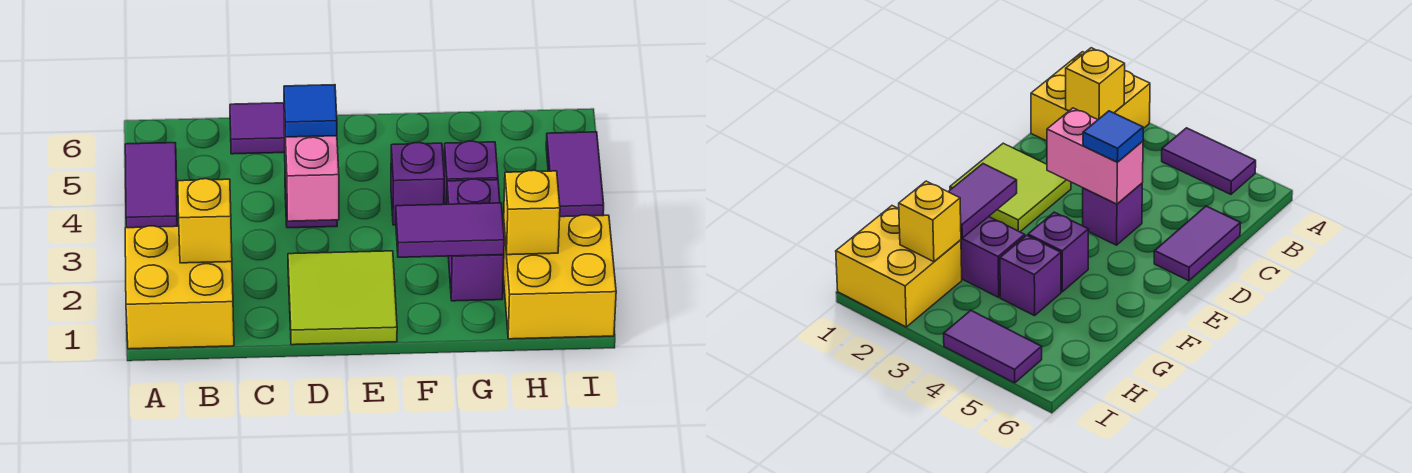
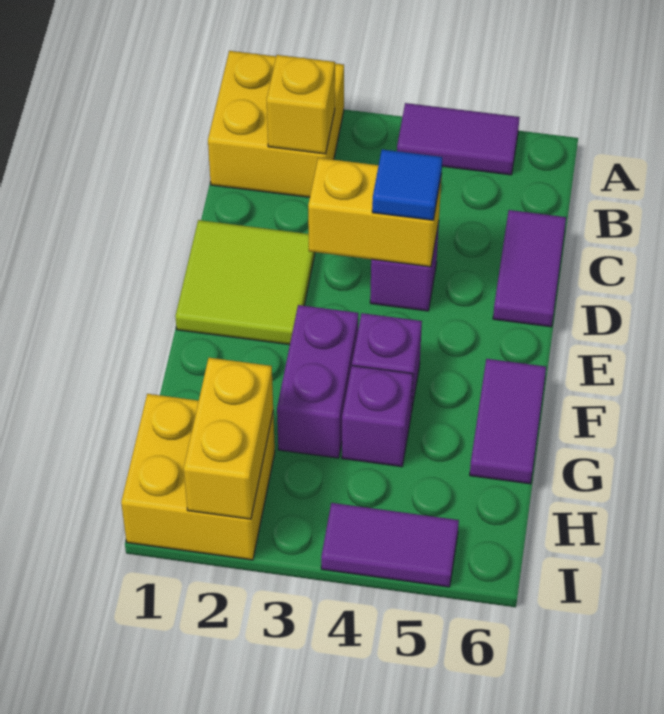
pink 1x2 brick [284,113,339,221] -> yellow 1x2 brick [308,158,442,267]
purple 1x2 tile [396,203,504,257] -> purple 1x2 tile moved to [470,359,546,484]
purple 1x2 brick [447,179,504,301] -> purple 1x2 brick turned to [277,305,358,458]
yellow 1x1 brick [504,170,560,255] -> yellow 1x2 brick [184,358,273,519]

